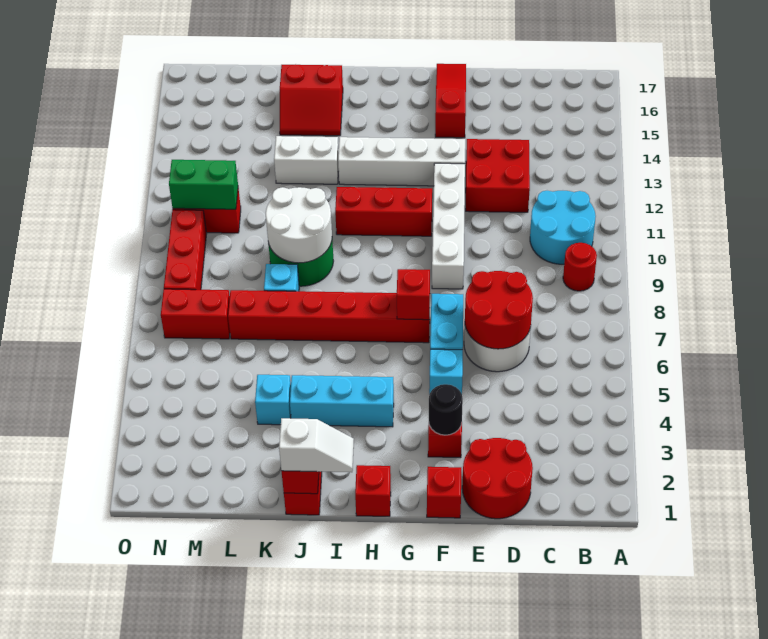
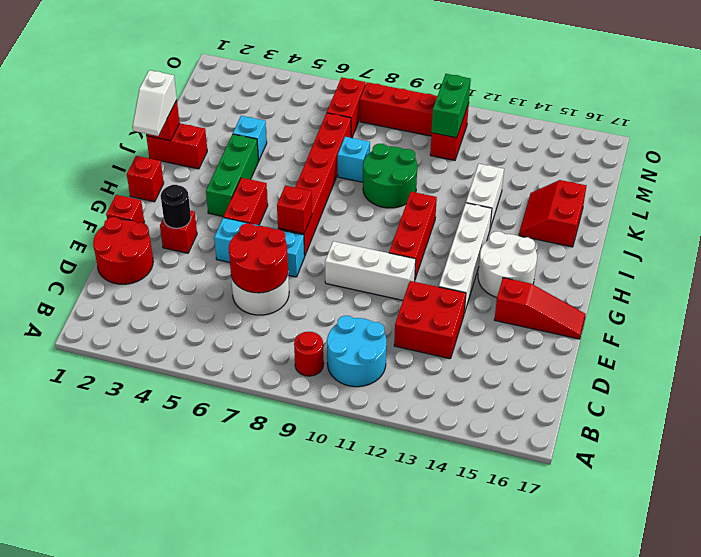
white 1x4 brick [432,163,465,289] -> white 1x3 brick [325,241,416,300]
none -> red 1x2 brick [224,178,268,225]
cyan 1x3 brick [290,375,394,427] -> green 1x3 brick [206,134,259,217]
white 2x2 round brick [266,187,332,263] -> white 2x2 round brick moved to [478,231,537,297]

